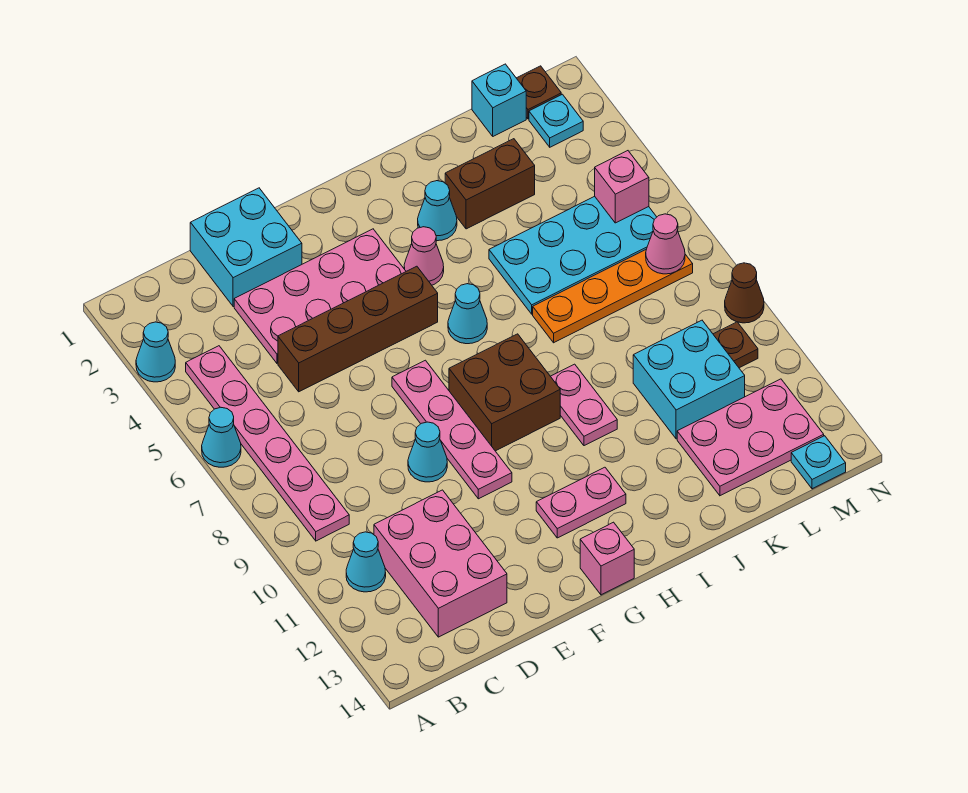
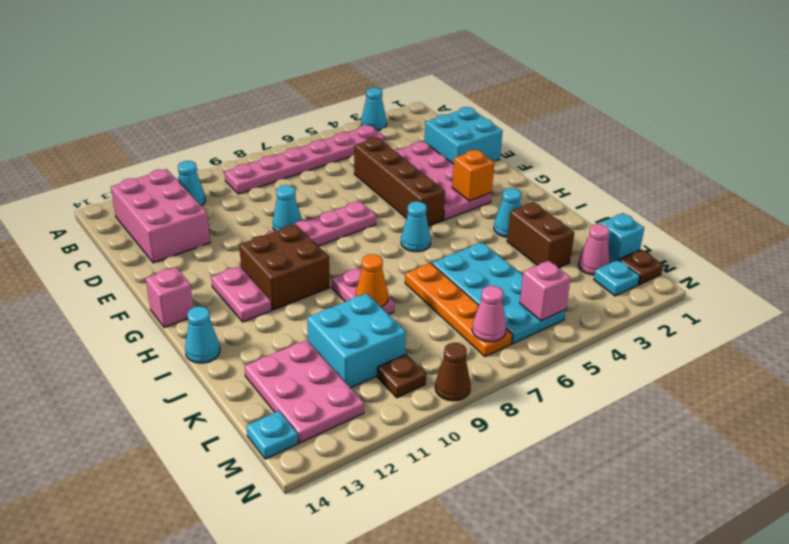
cyan 1x1 cone [202,408,241,467] -> cyan 1x1 cone moved to [185,306,220,363]
pink 2x3 brick [374,490,507,637] -> pink 2x3 brick turned to [111,169,210,263]
none -> orange 1x1 brick [452,150,494,201]
brown 2x2 brick [449,334,560,451] -> brown 2x2 brick moved to [239,224,330,310]
pink 1x1 cone [404,227,444,285] -> pink 1x1 cone moved to [578,224,610,275]
pink 1x2 plate [550,364,617,446] -> pink 1x2 plate turned to [332,268,394,314]
none -> orange 1x1 cone [356,254,388,307]

